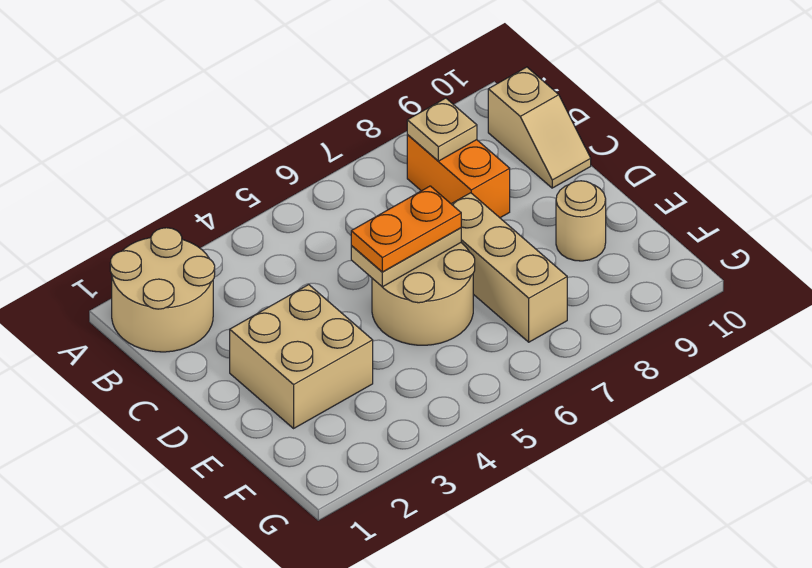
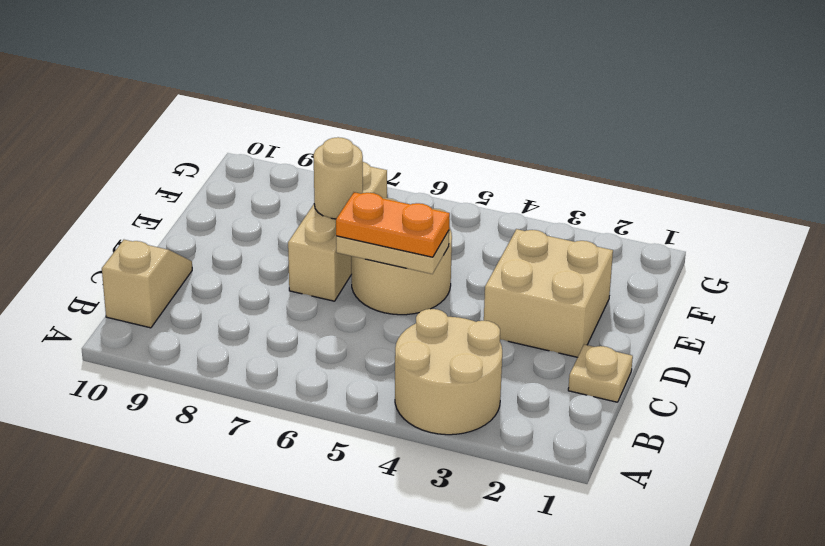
tan 2x2 round brick [110,228,215,352] -> tan 2x2 round brick moved to [395,309,502,435]
orange 1x2 brick [407,135,510,218] -> none
tan 1x1 plate [407,98,477,161] -> tan 1x1 plate moved to [568,345,633,402]
tan 1x1 round brick [556,181,606,261] -> tan 1x1 round brick moved to [314,137,363,219]

